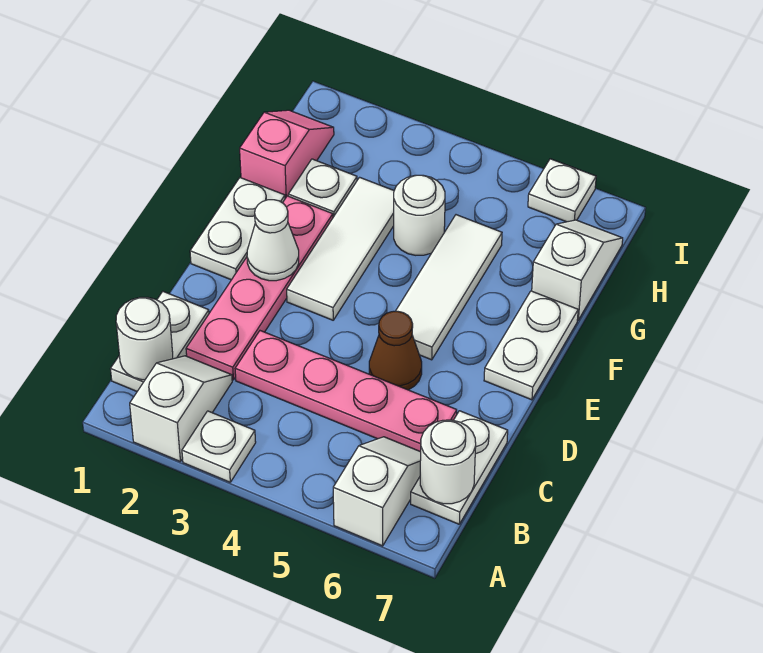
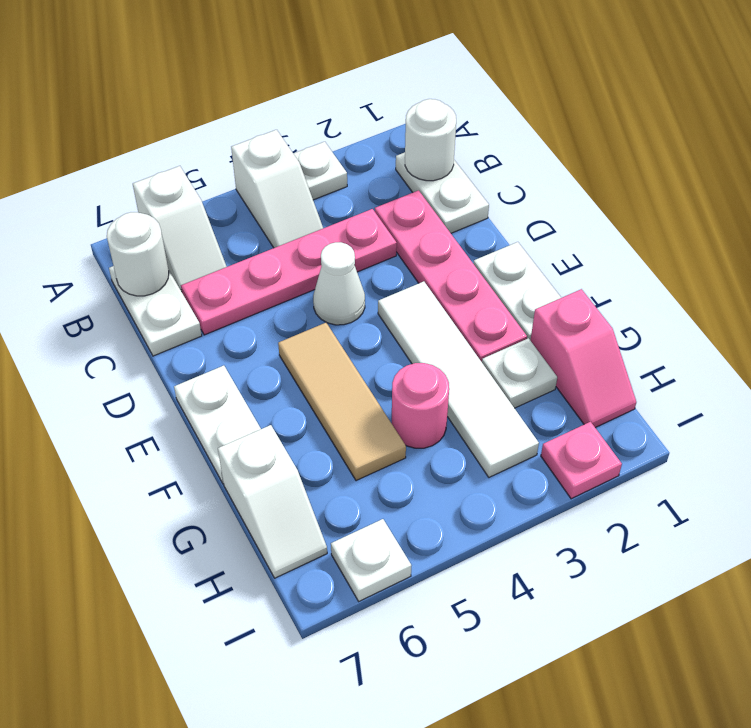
white 1x2 slope [130,356,232,461] -> white 1x2 slope moved to [231,130,323,248]
brown 1x1 cone [369,311,422,390] -> none
white 1x1 cone [247,200,299,281] -> white 1x1 cone moved to [313,242,365,325]
white 1x3 tile [287,177,394,320] -> white 1x4 tile [378,281,539,477]
white 1x3 tile [396,215,502,360] -> tan 1x3 tile [278,323,406,481]
white 1x1 round brick [394,175,445,255] -> pink 1x1 round brick [392,363,449,448]
none -> pink 1x1 plate [541,422,622,499]

